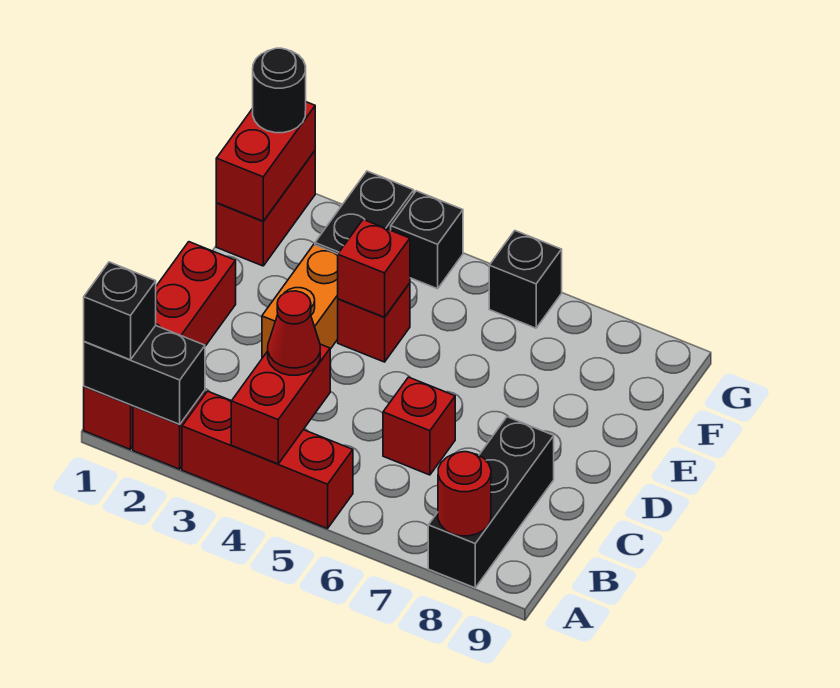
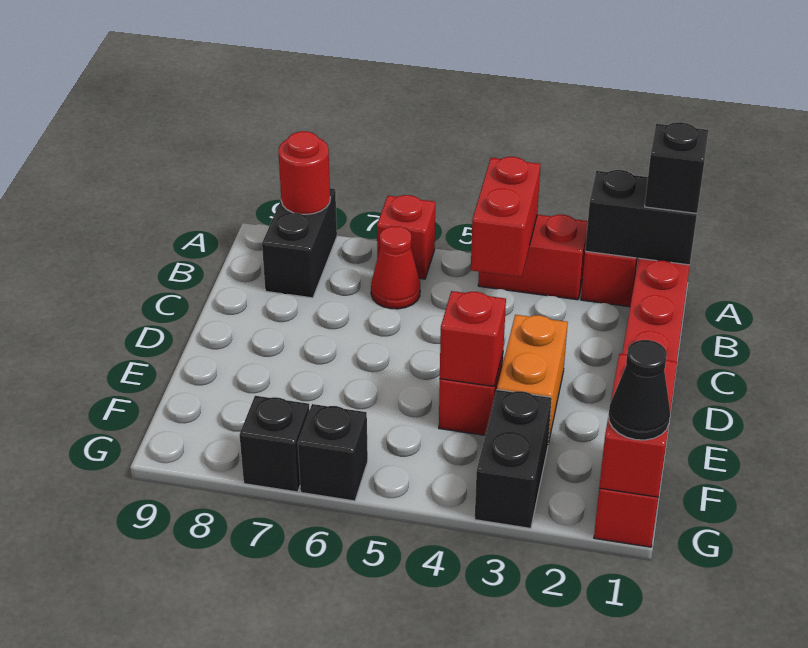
red 1x3 brick [182,391,353,529] -> red 1x2 brick [478,215,588,300]
black 1x3 brick [428,417,554,588] -> black 1x2 brick [262,188,337,298]
red 1x1 cone [268,291,320,375] -> red 1x1 cone moved to [371,226,420,309]
red 1x1 brick [383,377,455,475] -> red 1x1 brick moved to [377,195,435,279]
black 1x1 round brick [253,48,306,133] -> black 1x1 cone [609,340,670,440]
black 1x1 brick [391,191,463,289] -> black 1x1 brick moved to [239,396,310,492]

